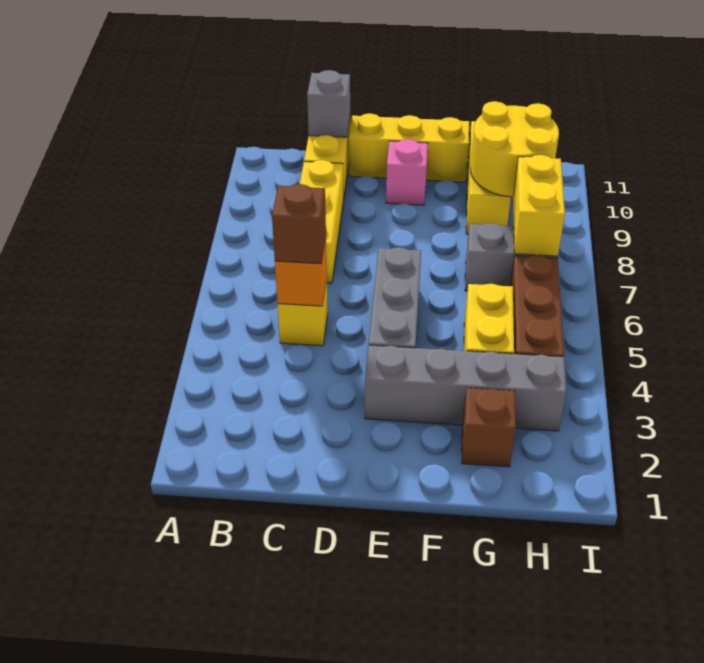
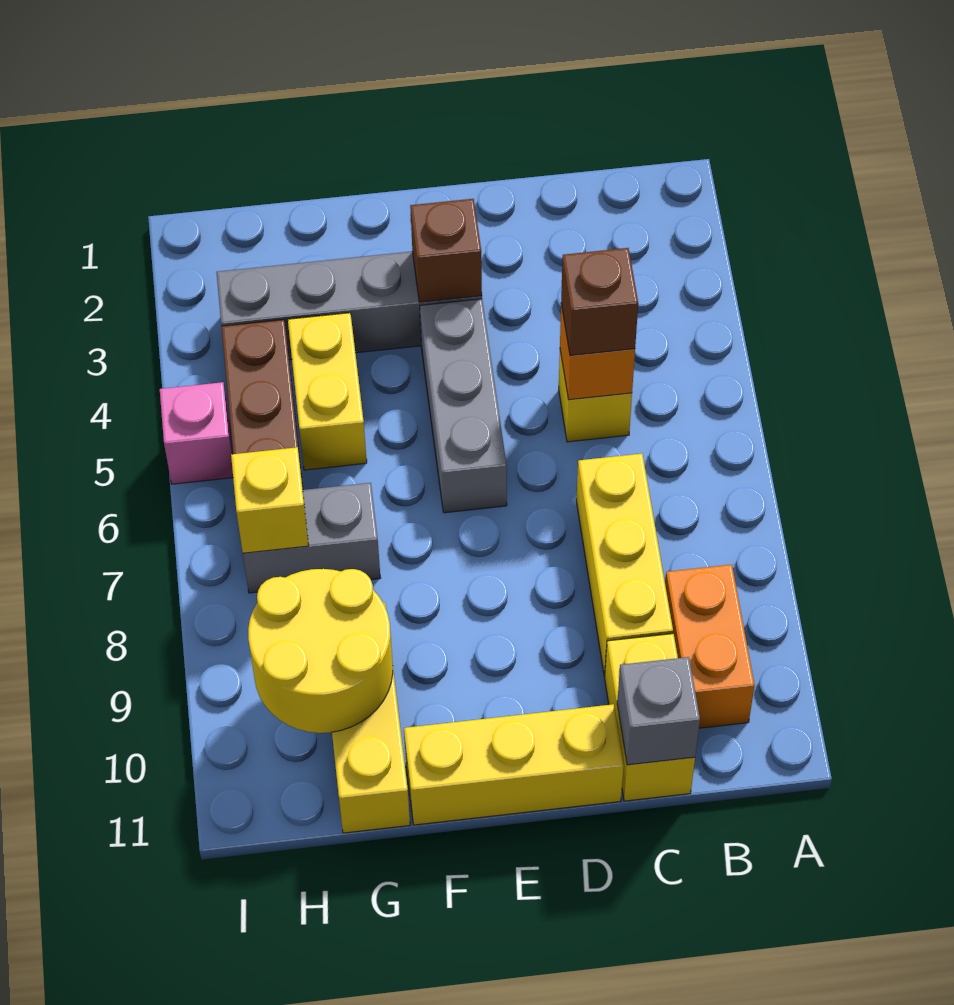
none -> orange 1x2 brick [665,565,755,728]
pink 1x1 brick [386,139,428,205] -> pink 1x1 brick moved to [160,382,233,484]
brown 1x1 brick [462,388,516,467] -> brown 1x1 brick moved to [410,199,482,302]
yellow 1x2 brick [513,155,565,256] -> yellow 1x1 brick [231,447,309,553]

